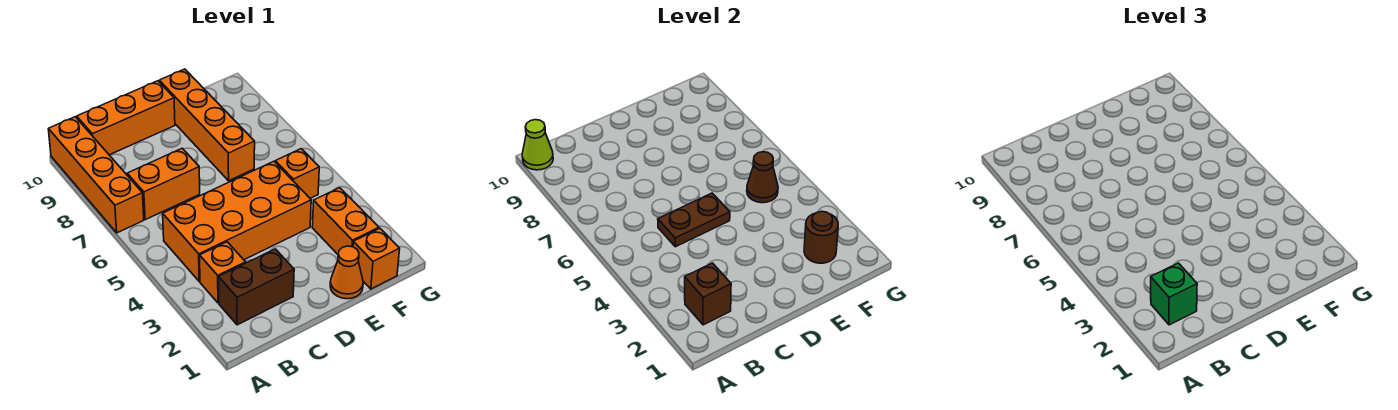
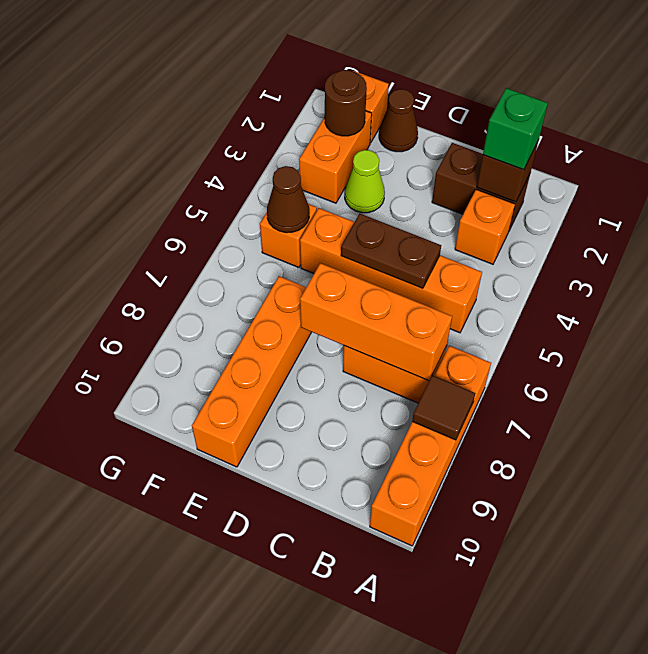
none -> brown 1x1 tile [412,375,475,440]
lime 1x1 cone [522,120,553,170] -> lime 1x1 cone moved to [345,150,385,213]
orange 2x4 brick [163,161,311,281] -> orange 1x4 brick [300,208,482,333]
orange 1x3 brick [77,81,175,155] -> orange 1x3 brick moved to [300,263,452,381]
orange 1x1 cone [330,246,363,299] -> brown 1x1 cone [379,89,418,152]

